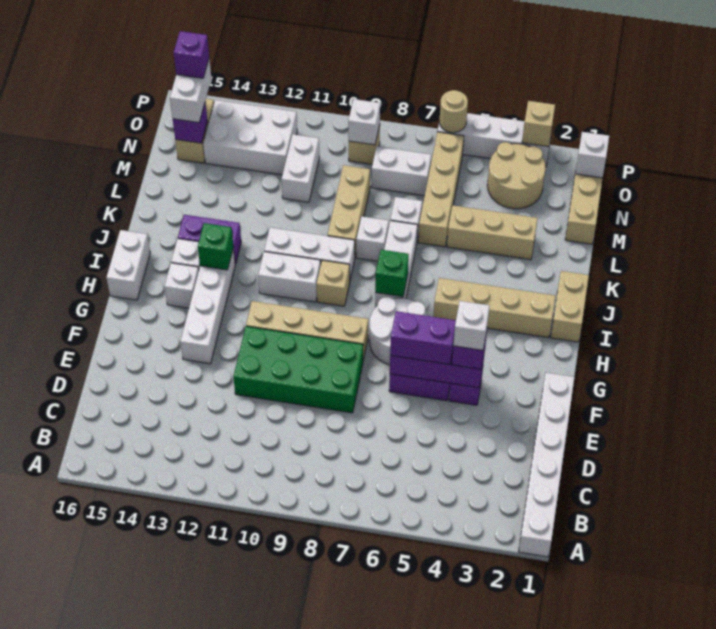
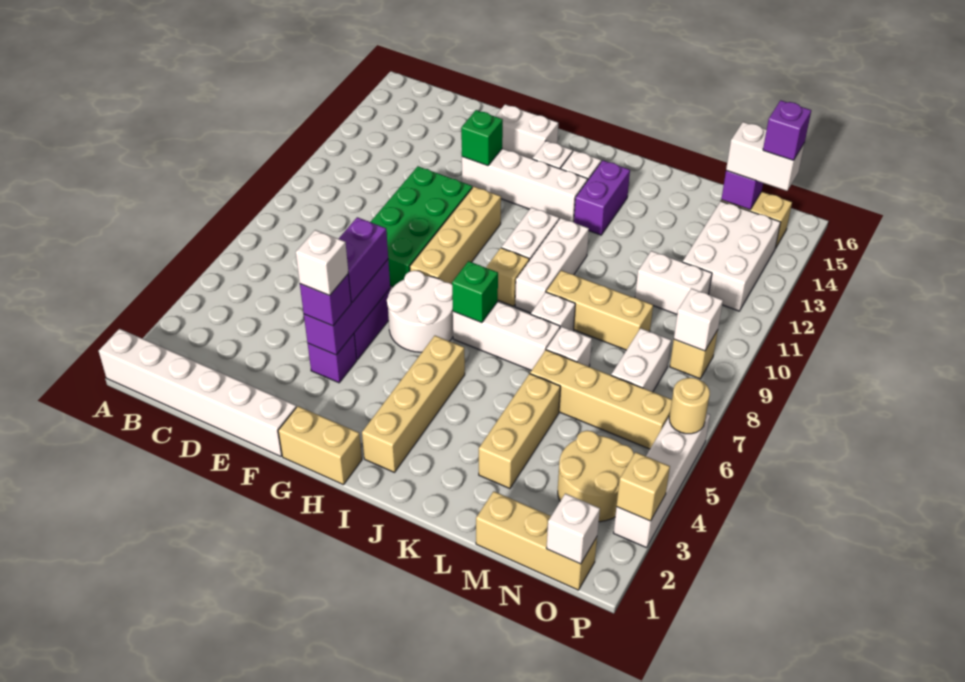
white 1x2 brick [106,230,150,300] -> white 1x2 brick moved to [495,104,558,159]
tan 1x2 brick [551,271,589,342] -> tan 1x2 brick moved to [278,406,362,485]
green 1x1 brick [198,223,233,270] -> green 1x1 brick moved to [461,110,503,166]

